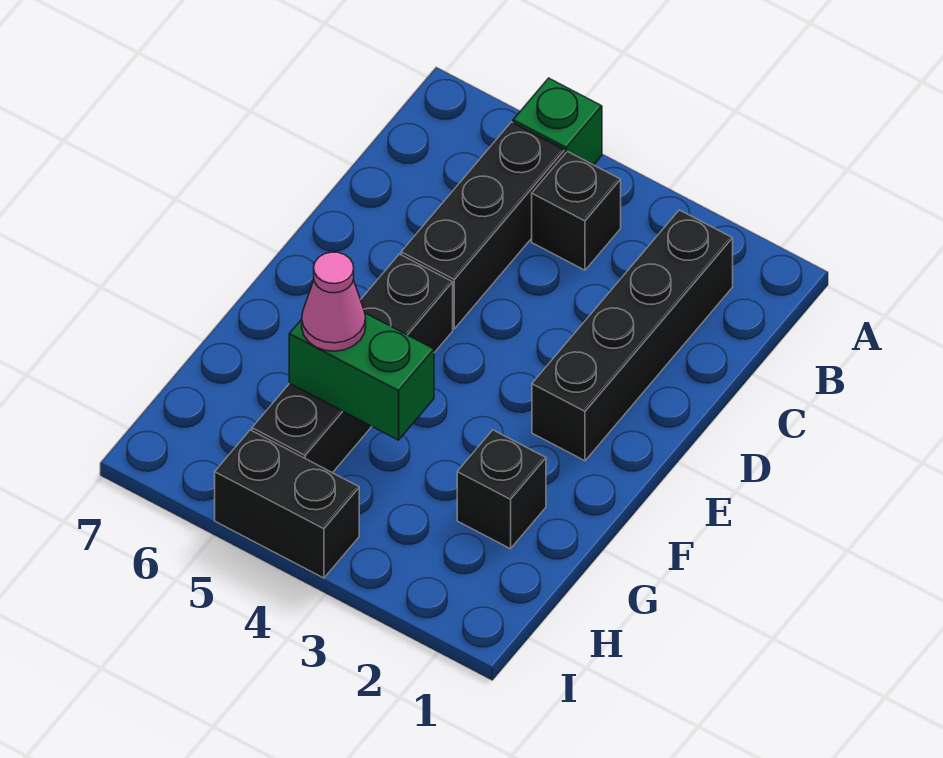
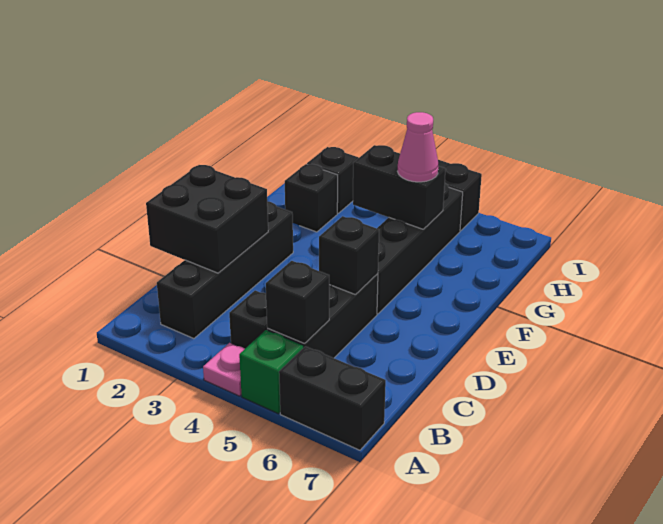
none -> pink 1x1 plate [203,343,244,396]
none -> black 1x2 brick [279,346,386,450]
none -> black 1x1 brick [266,261,329,344]
none -> black 2x2 brick [146,165,268,273]
none -> black 1x1 brick [319,216,379,294]
green 1x2 brick [289,313,434,440] -> black 1x2 brick [353,145,446,229]
none -> black 1x1 brick [307,147,358,213]

